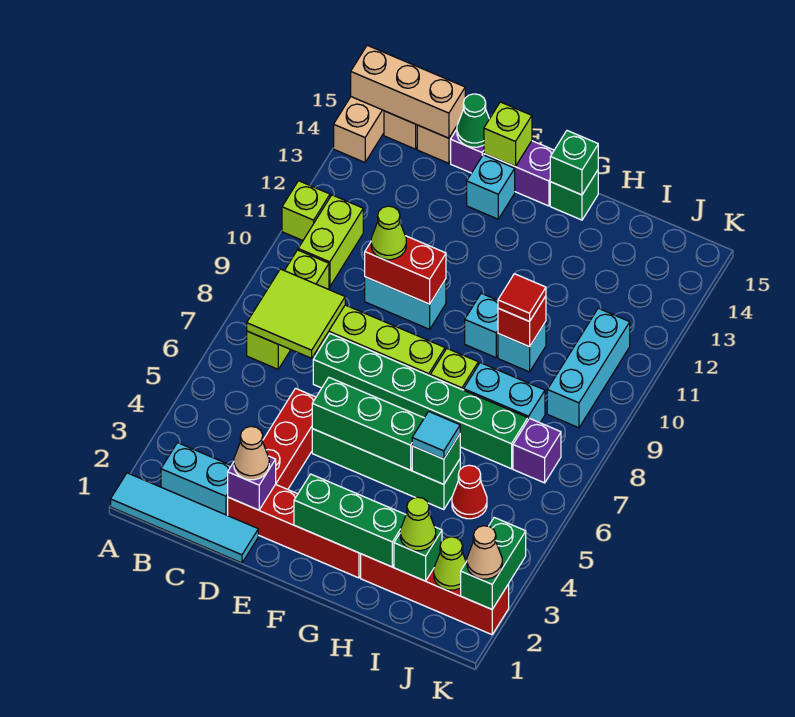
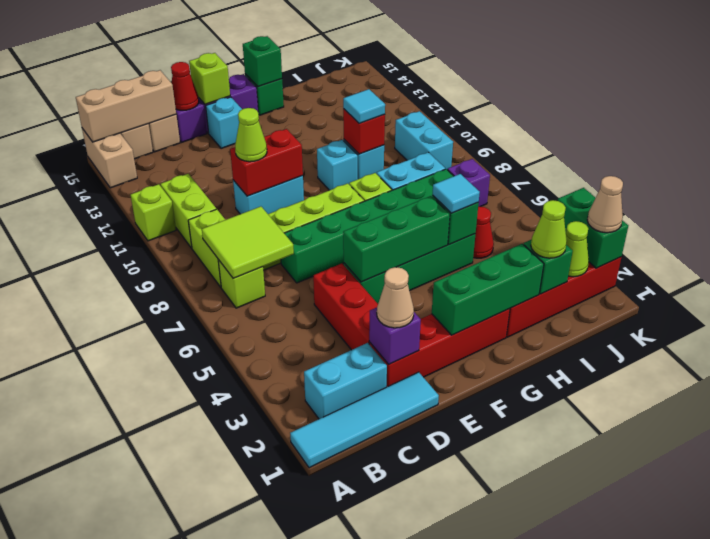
green 1x1 cone [457,94,489,147] -> red 1x1 cone [171,62,199,110]
red 1x1 tile [498,274,546,321] -> cyan 1x1 tile [343,89,385,124]
cyan 1x3 brick [547,308,630,428] -> cyan 1x2 brick [395,111,453,169]

